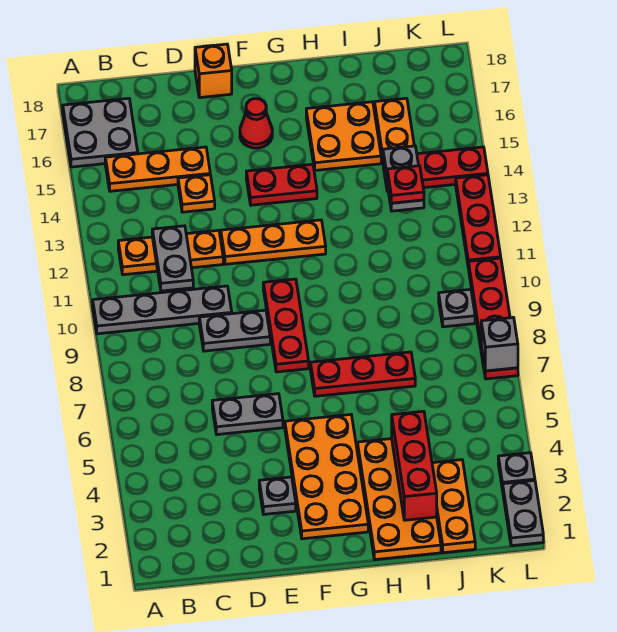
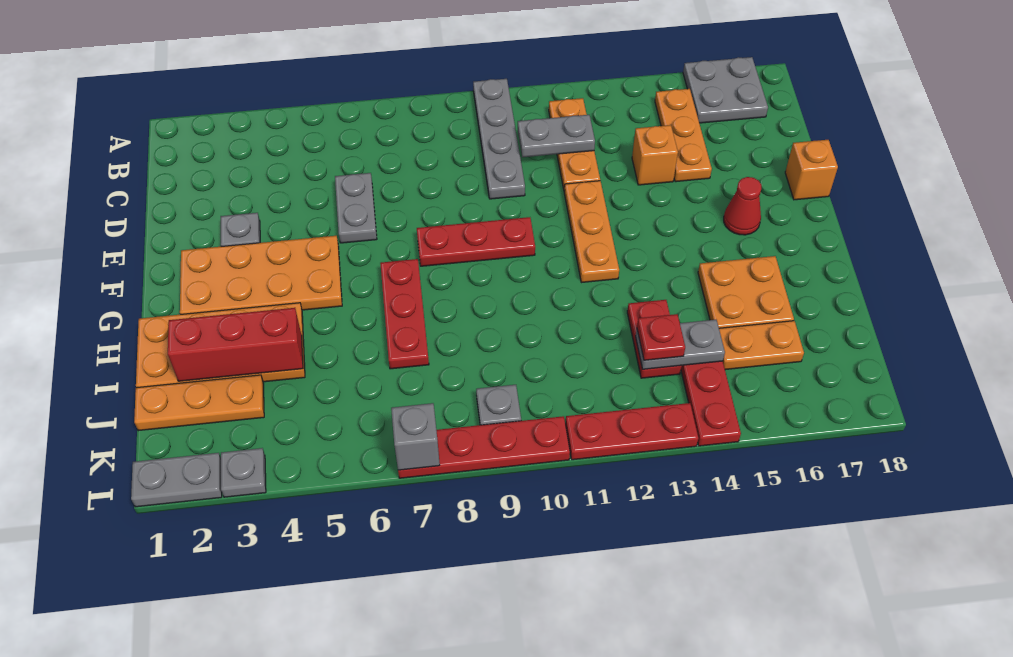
grey 1x2 plate [199,310,270,351] -> none
orange 1x1 plate [178,175,215,212] -> orange 1x1 brick [632,125,678,185]
red 1x2 plate [246,164,317,205] -> red 1x2 plate moved to [627,300,682,378]

